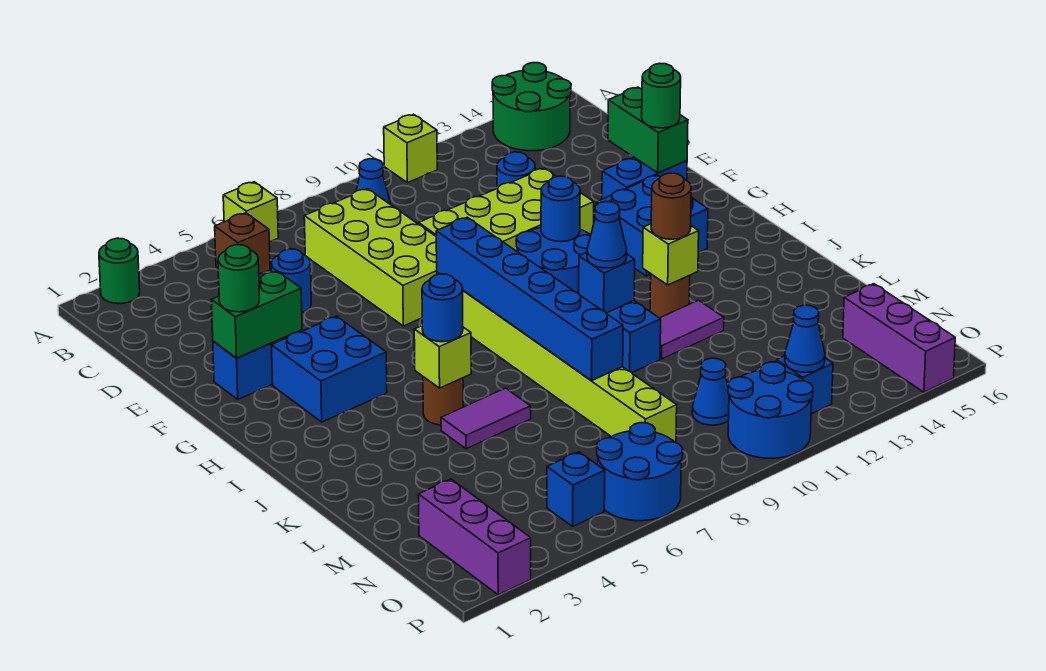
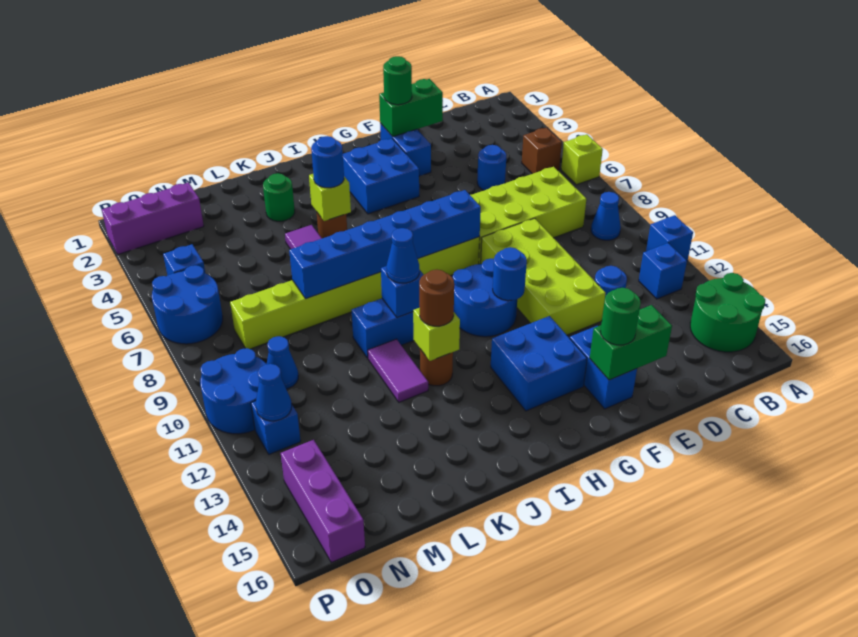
green 1x1 round brick [99,238,140,304] -> green 1x1 round brick moved to [263,173,295,221]
lime 1x1 brick [384,114,437,183] -> blue 1x1 brick [646,215,693,260]
none -> blue 1x1 brick [639,243,687,299]
green 1x2 brick [211,271,302,358] -> green 1x2 brick turned to [379,79,443,137]
purple 1x3 brick [843,284,955,392] -> purple 1x3 brick turned to [281,440,365,563]

